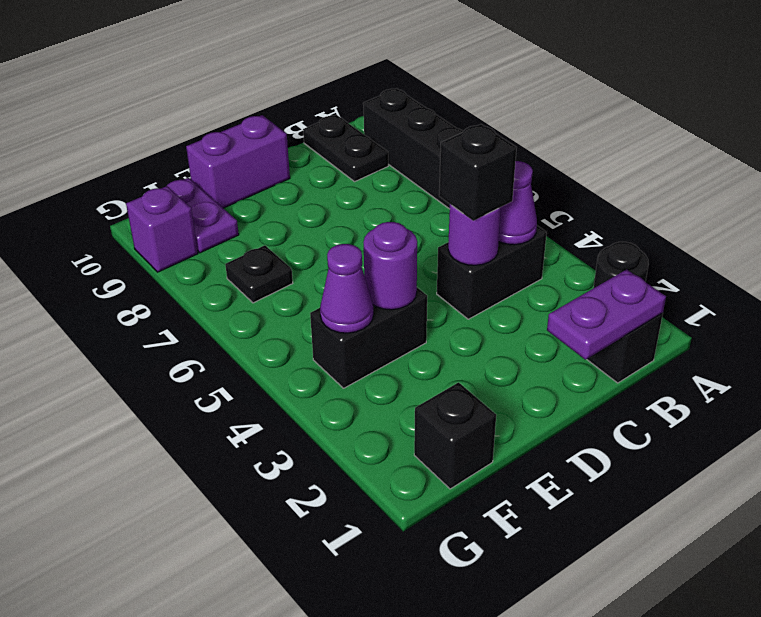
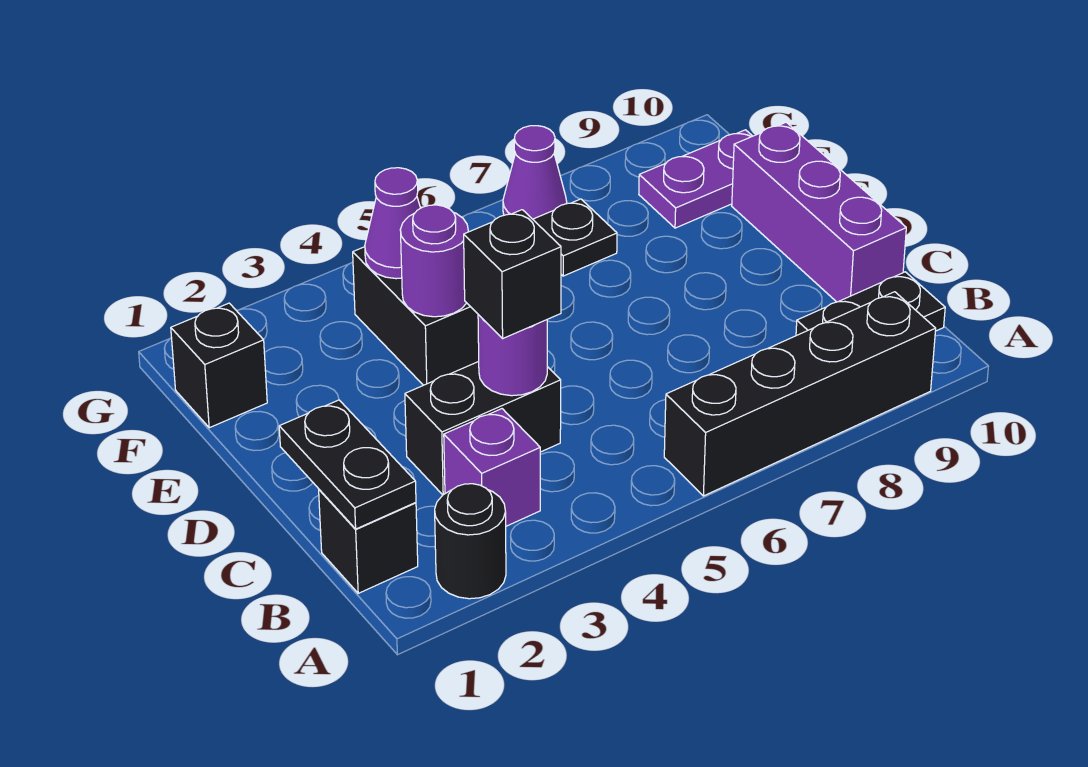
purple 1x2 plate [547,269,666,360] -> black 1x2 plate [279,400,416,529]
black 1x2 brick [437,226,547,319] -> black 1x2 brick turned to [405,362,561,495]
purple 1x1 cone [499,161,537,245] -> purple 1x1 cone moved to [503,126,567,219]
purple 1x2 brick [186,115,290,208] -> purple 1x3 brick [732,122,906,302]
purple 1x1 brick [126,186,198,272] -> purple 1x1 brick moved to [444,409,540,526]

